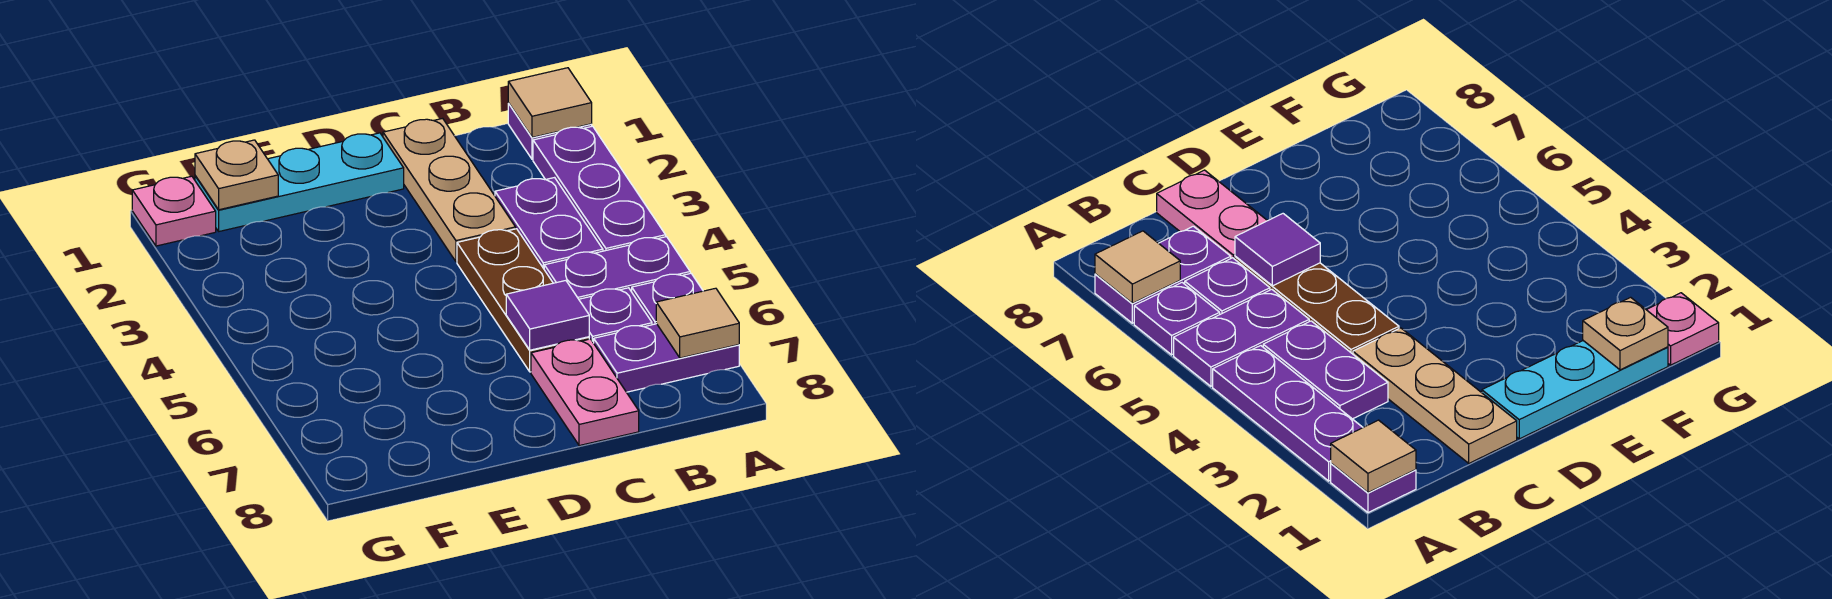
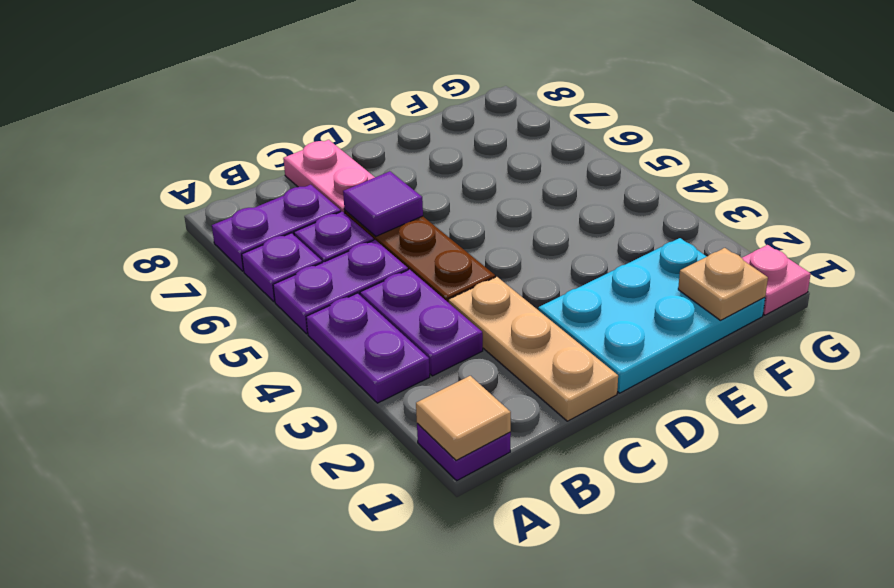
purple 1x3 plate [533,126,666,251] -> purple 1x2 plate [306,293,430,403]
tan 1x1 tile [656,288,739,358] -> none
cyan 1x3 plate [195,133,404,231] -> cyan 2x3 plate [538,238,765,393]

